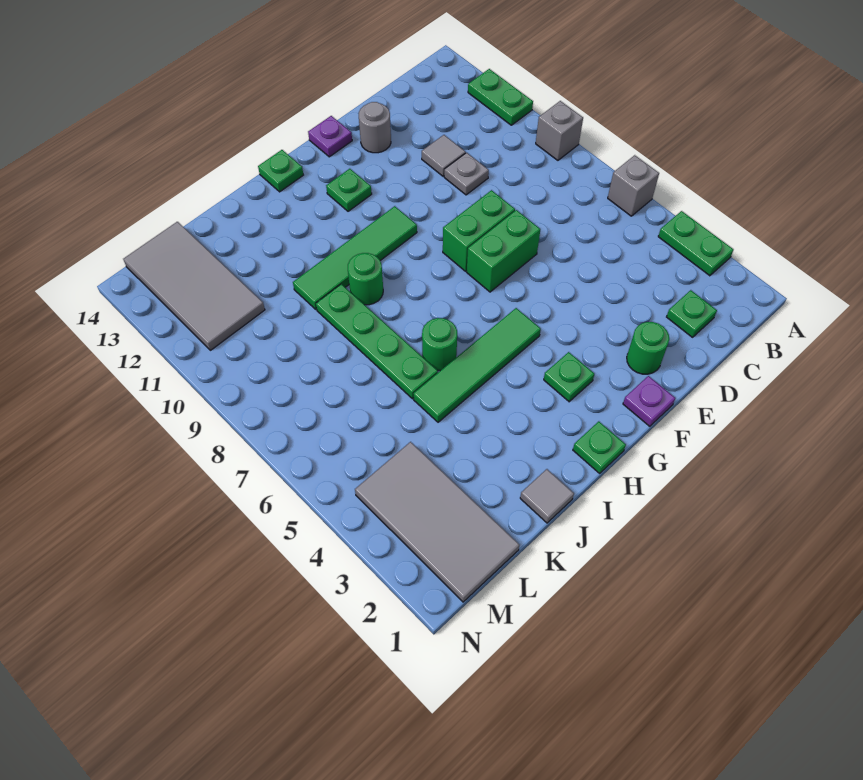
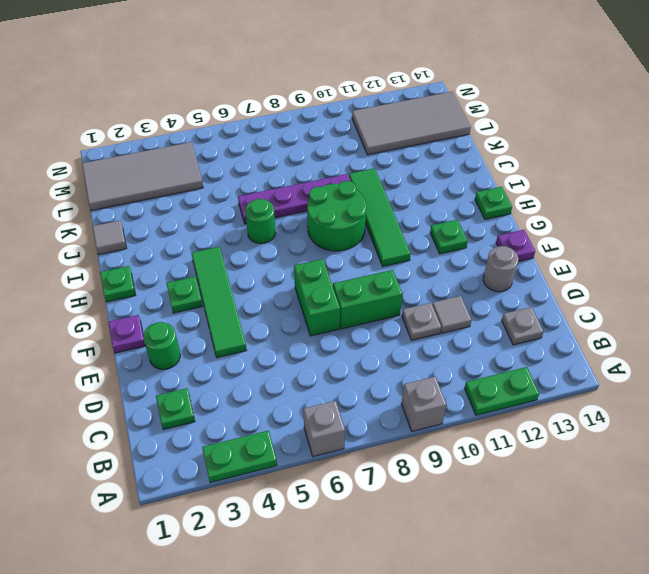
none -> grey 1x1 plate [502,307,544,345]
green 1x2 brick [443,190,515,271] -> green 1x2 brick turned to [333,270,402,329]
green 1x4 tile [414,308,541,422] -> green 1x4 tile moved to [192,247,247,358]
green 1x1 round brick [348,253,383,305] -> green 2x2 round brick [307,181,366,251]
green 1x4 plate [316,284,438,399] -> purple 1x4 plate [238,174,350,224]

